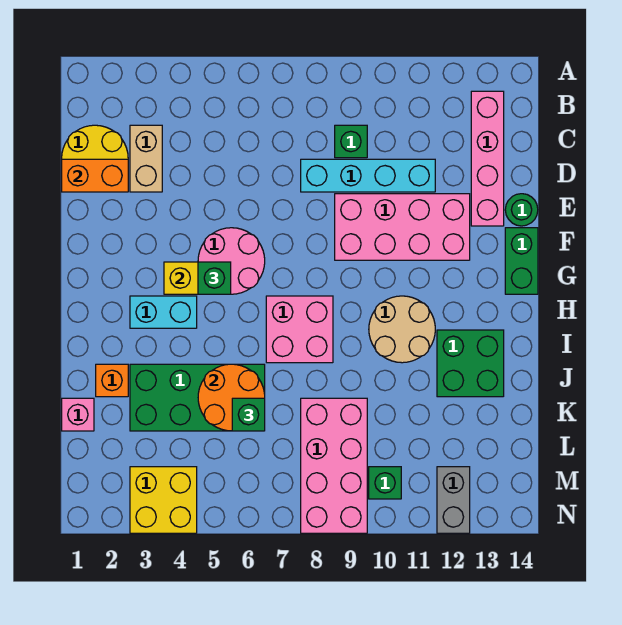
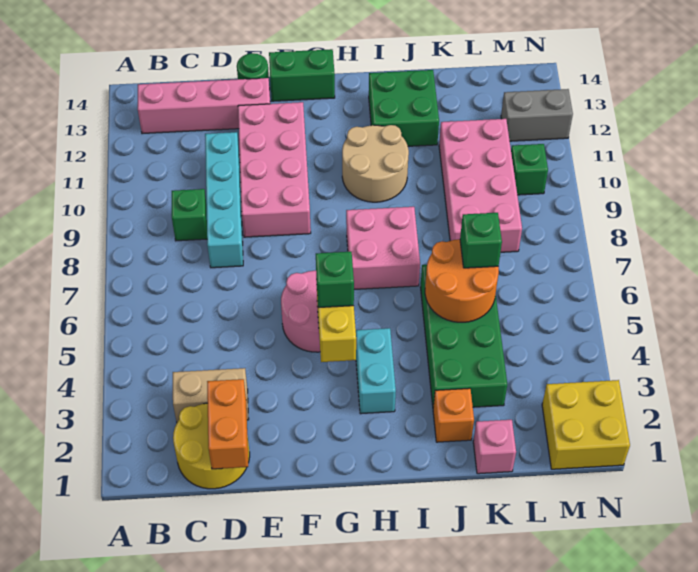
pink 2x4 brick [301,398,367,533] -> pink 2x4 brick turned to [439,119,522,252]
yellow 2x2 brick [130,467,197,533] -> yellow 2x2 brick moved to [542,380,630,469]

